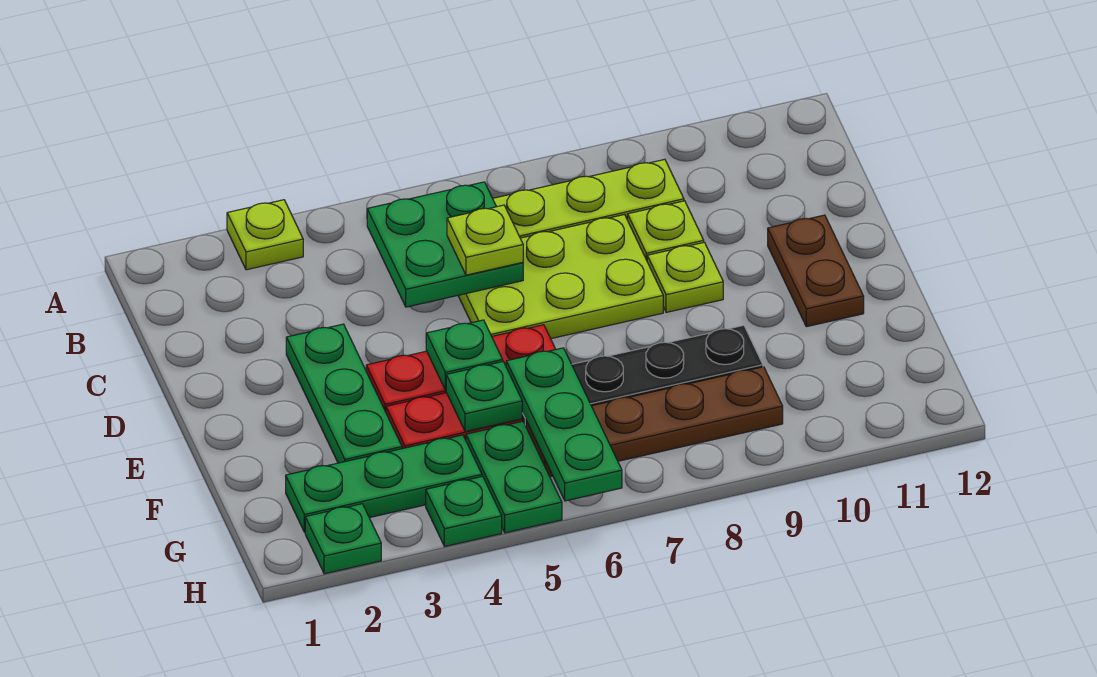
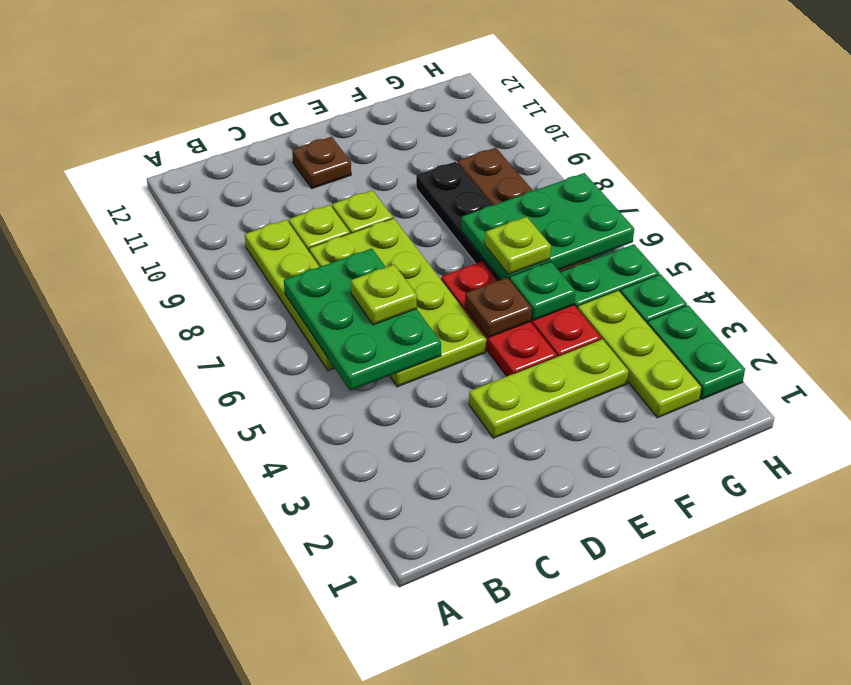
lime 1x1 plate [227,200,303,270] -> lime 1x1 plate moved to [485,217,551,275]
green 2x2 plate [367,182,523,307] -> green 2x3 plate [284,249,441,391]
lime 2x3 plate [458,215,663,339] -> lime 2x4 plate [309,218,486,387]
green 1x3 plate [286,324,402,463] -> lime 1x3 plate [469,339,628,438]
brown 1x2 plate [768,215,864,327] -> brown 1x1 plate [292,137,351,188]
green 1x1 plate [426,320,503,390] -> brown 1x1 plate [465,278,532,338]
green 1x3 plate [506,348,622,501] -> green 2x3 plate [461,173,634,280]
green 1x3 plate [286,435,482,532] -> lime 1x3 plate [578,290,702,418]
green 1x1 plate [305,504,381,574] -> green 1x2 plate [647,305,745,399]

